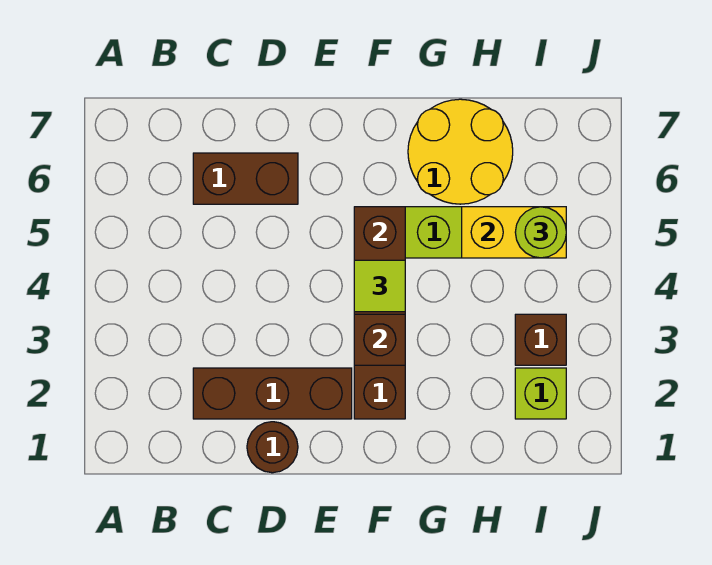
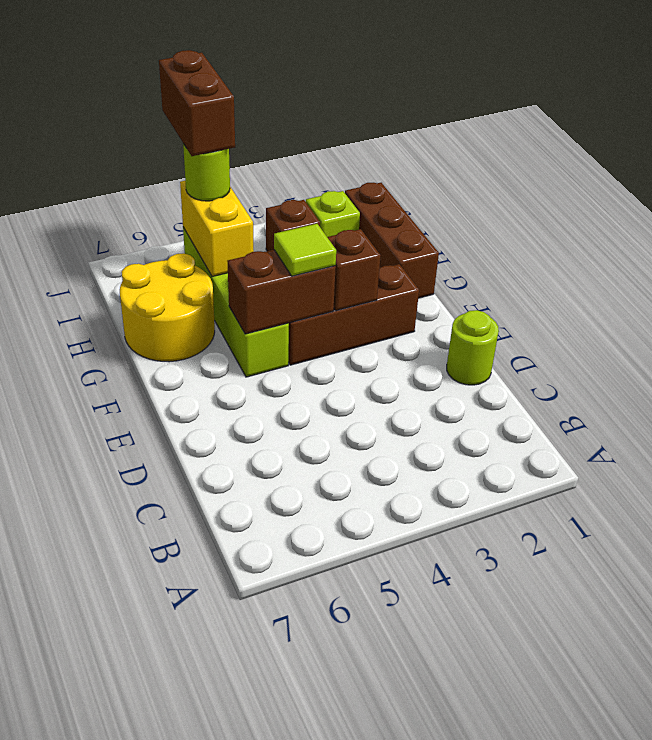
brown 1x3 brick [193,368,352,419] -> brown 1x3 brick moved to [345,182,439,298]
brown 1x2 brick [193,153,298,204] -> brown 1x2 brick moved to [159,50,235,156]
brown 1x1 round brick [247,422,298,473] -> lime 1x1 round brick [447,310,499,385]

